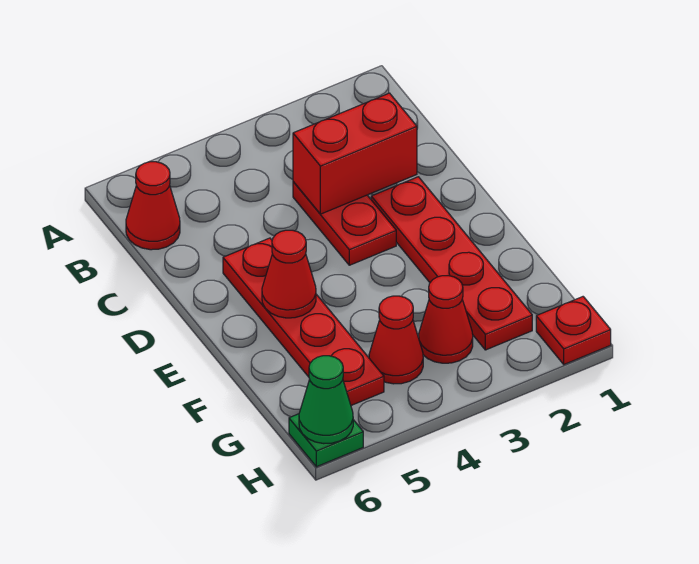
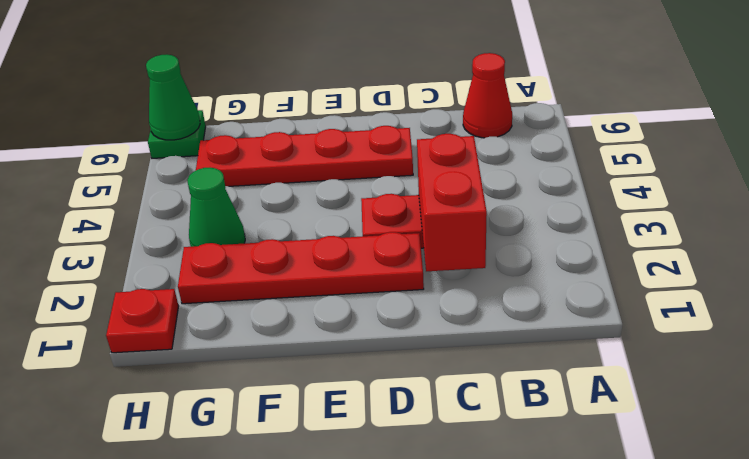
red 1x1 cone [262,230,316,318] -> none
red 1x1 cone [419,276,473,363] -> green 1x1 cone [187,168,245,247]
red 1x1 cone [369,296,423,384] -> none

